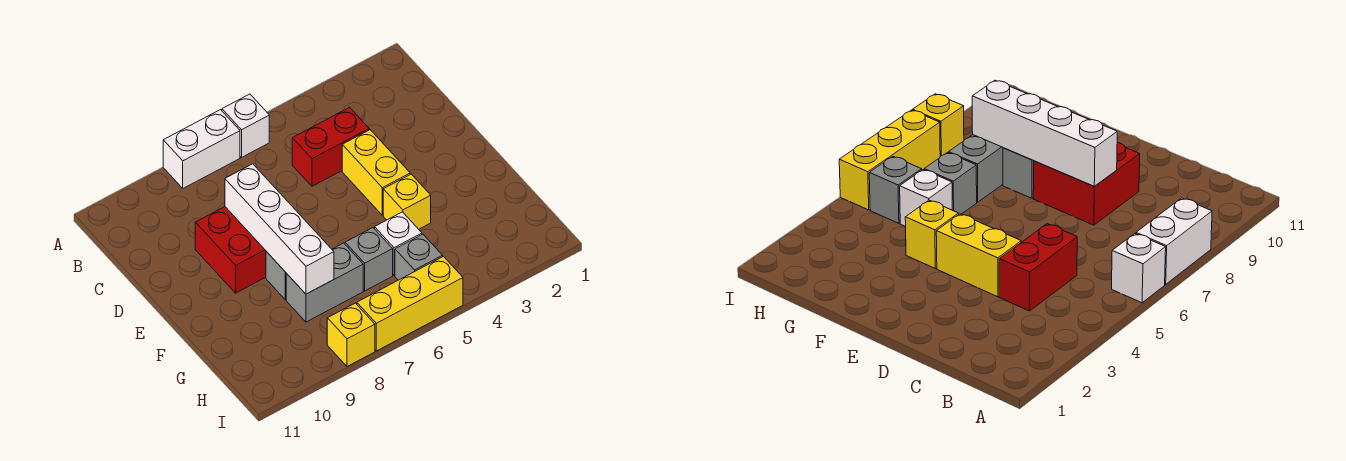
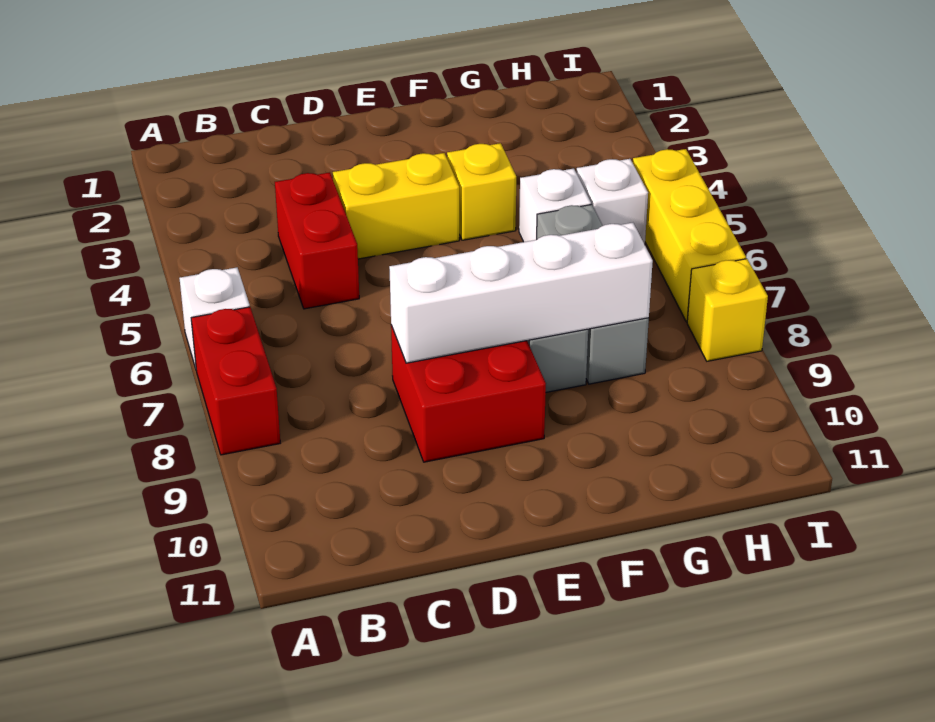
white 1x2 brick [163,110,240,188] -> red 1x2 brick [191,307,280,455]
grey 1x1 brick [395,234,443,280] -> white 1x1 brick [577,159,648,244]

